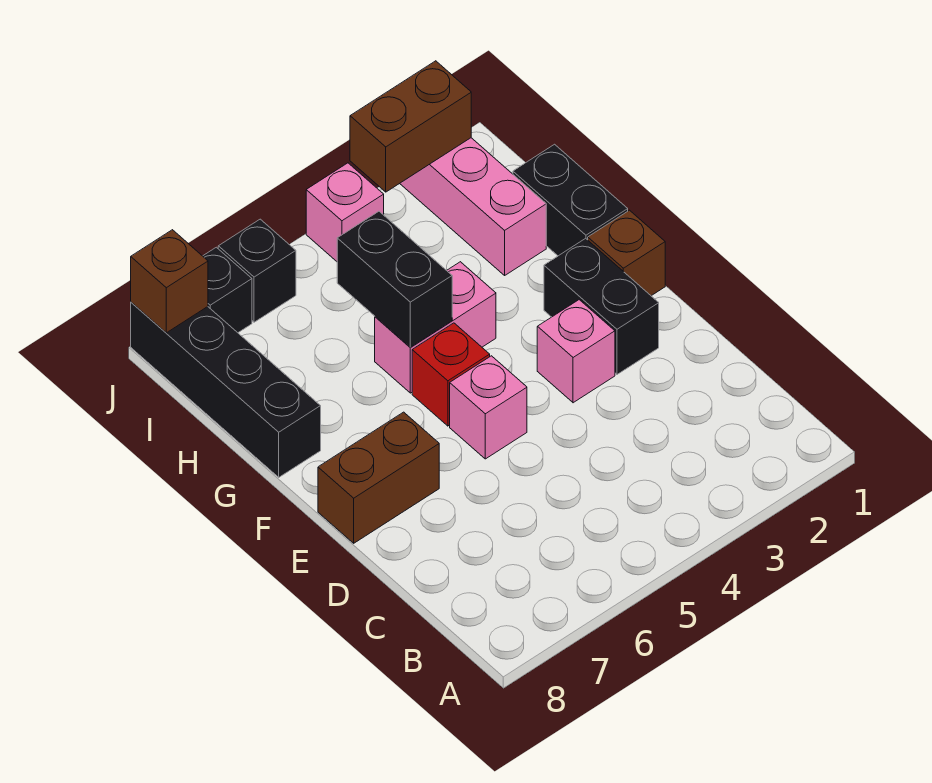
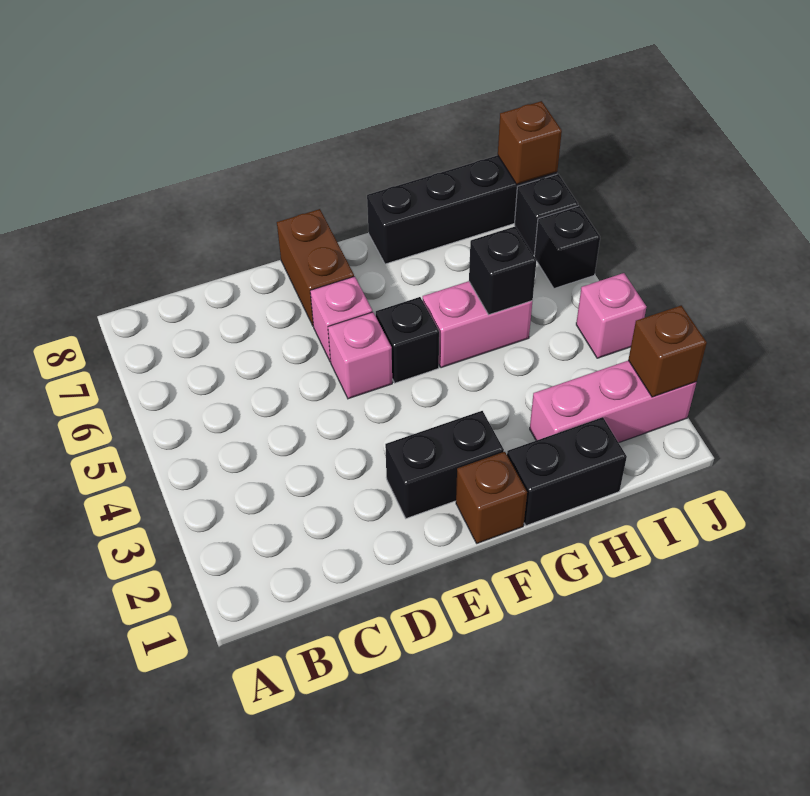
pink 1x1 brick [537,300,615,403] -> pink 1x1 brick moved to [310,276,372,362]
red 1x1 brick [412,323,490,426] -> black 1x1 brick [376,297,439,383]
pink 1x2 brick [375,262,496,393] -> pink 1x2 brick turned to [423,281,532,368]
black 1x2 brick [337,211,452,347] -> black 1x1 brick [469,227,536,315]
brown 1x2 brick [350,61,471,192] -> brown 1x1 brick [628,305,707,397]

